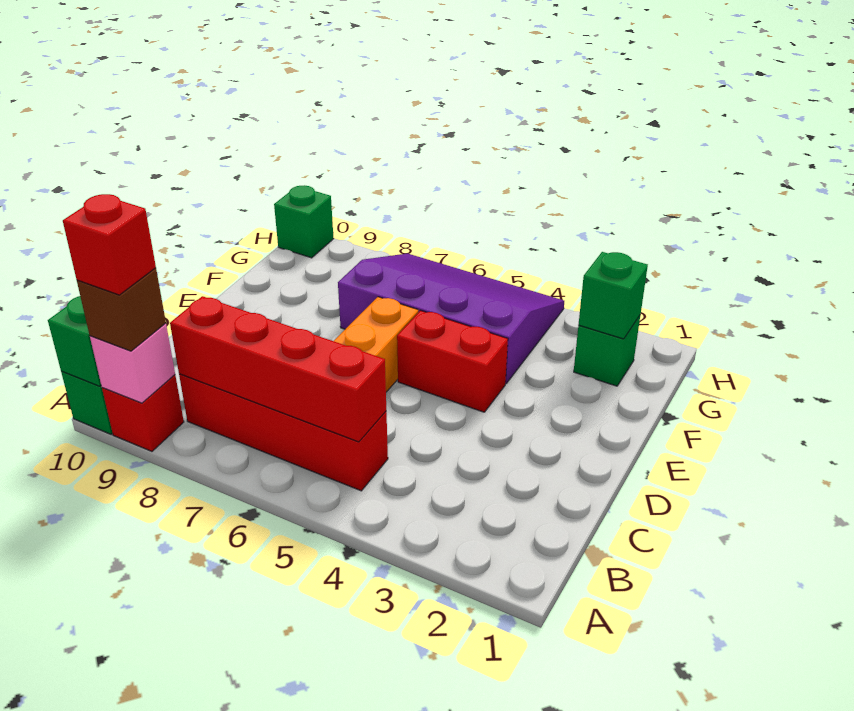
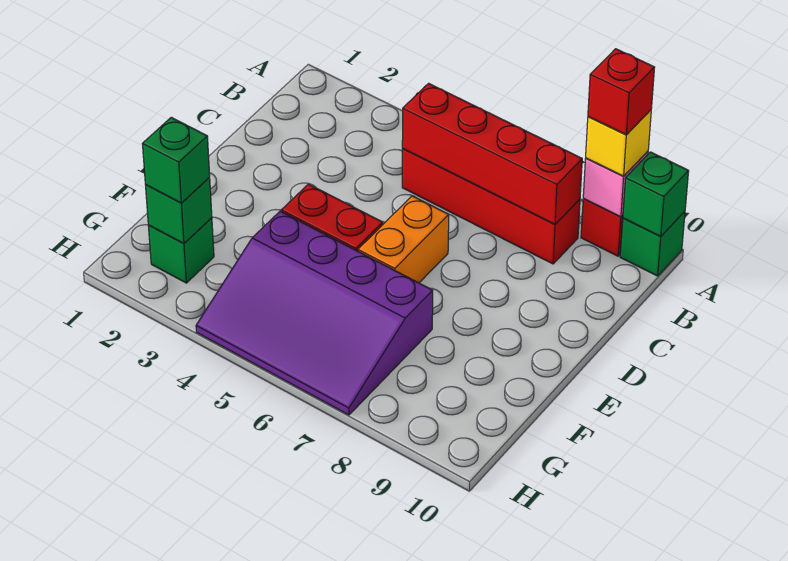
brown 1x1 brick [77,268,166,351] -> yellow 1x1 brick [586,110,651,176]
green 1x1 brick [274,185,334,258] -> green 1x1 brick moved to [142,117,210,203]

